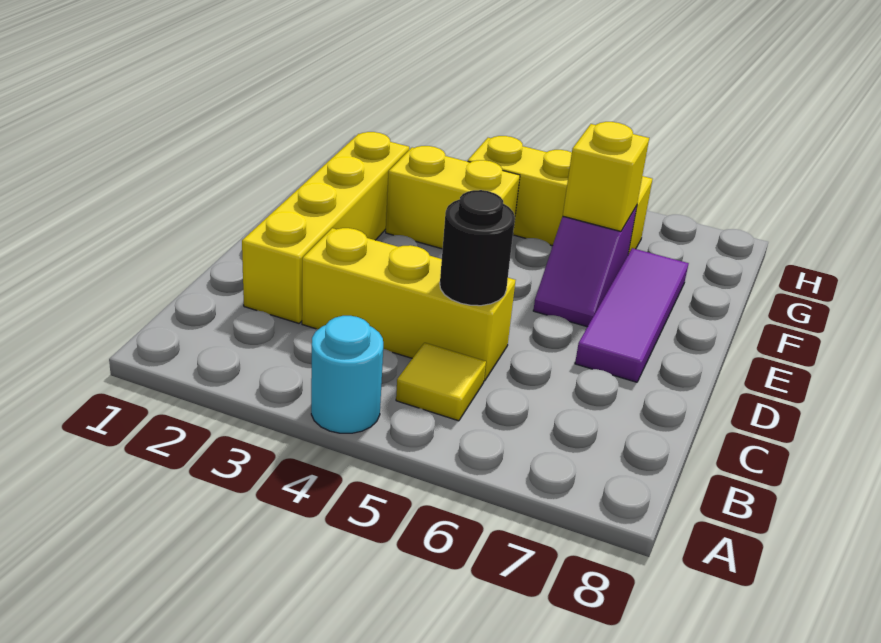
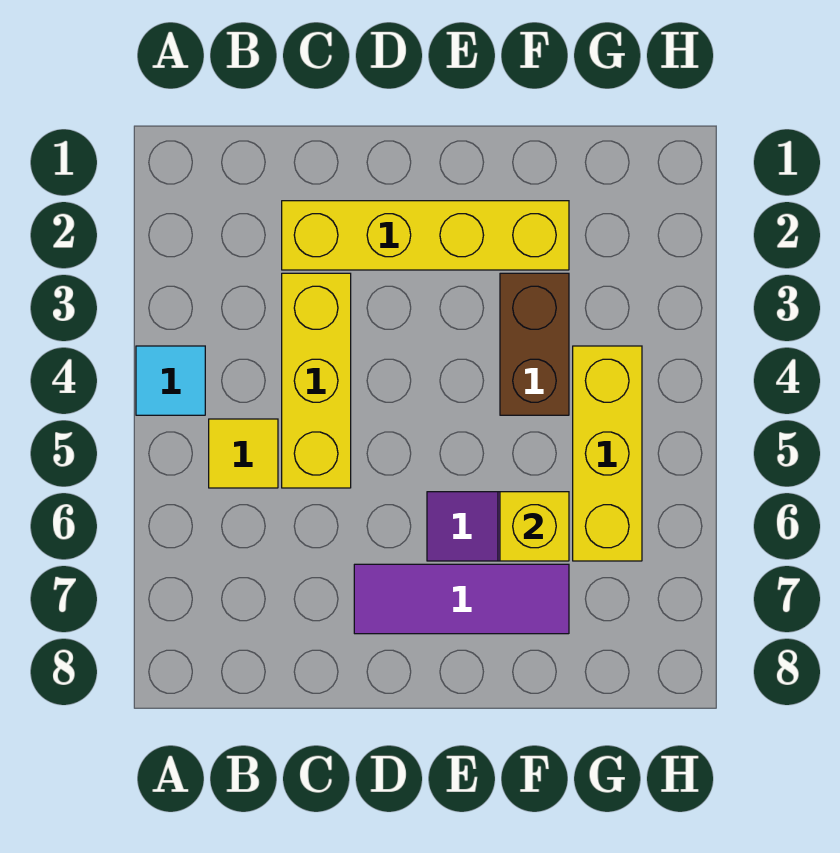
cyan 1x1 round brick [311,316,383,433] -> cyan 1x1 tile [136,346,205,415]
black 1x1 round brick [440,190,515,306] -> none
yellow 1x2 brick [386,146,520,249] -> brown 1x2 brick [500,273,569,415]

